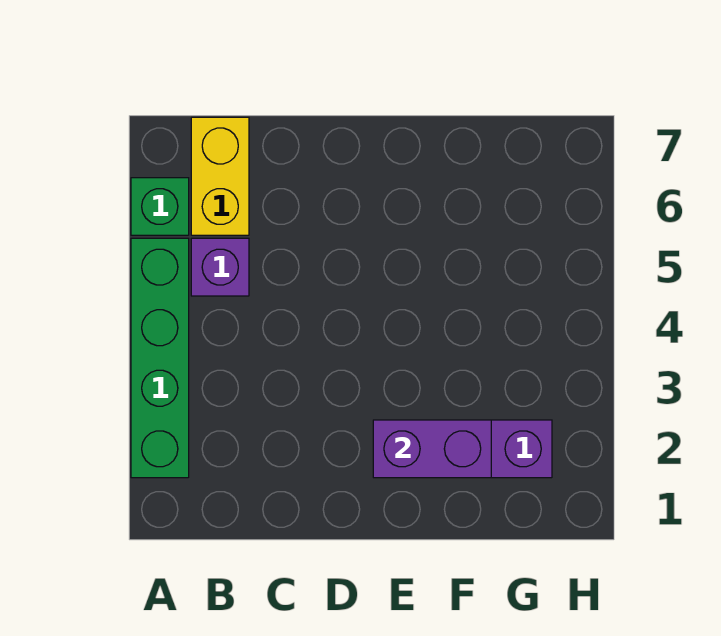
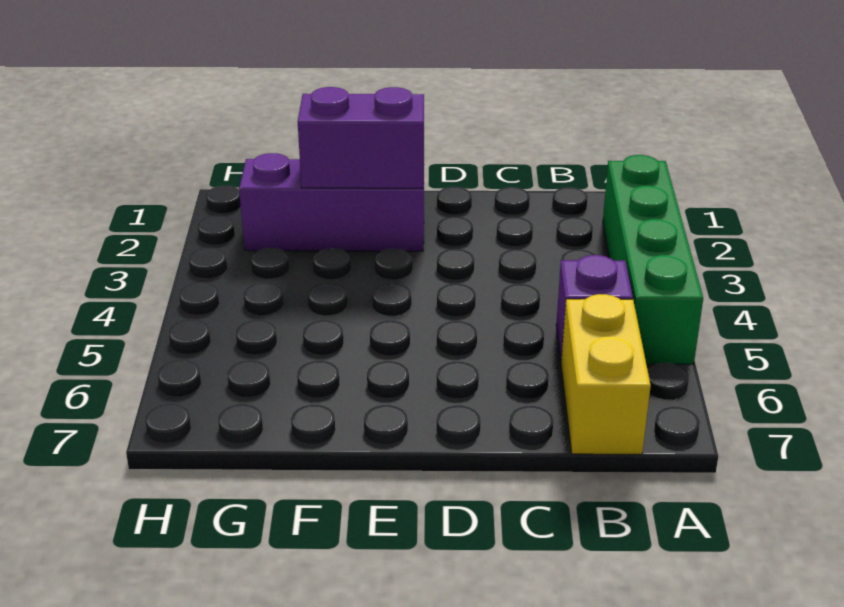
green 1x1 brick [131,178,189,235] -> none

